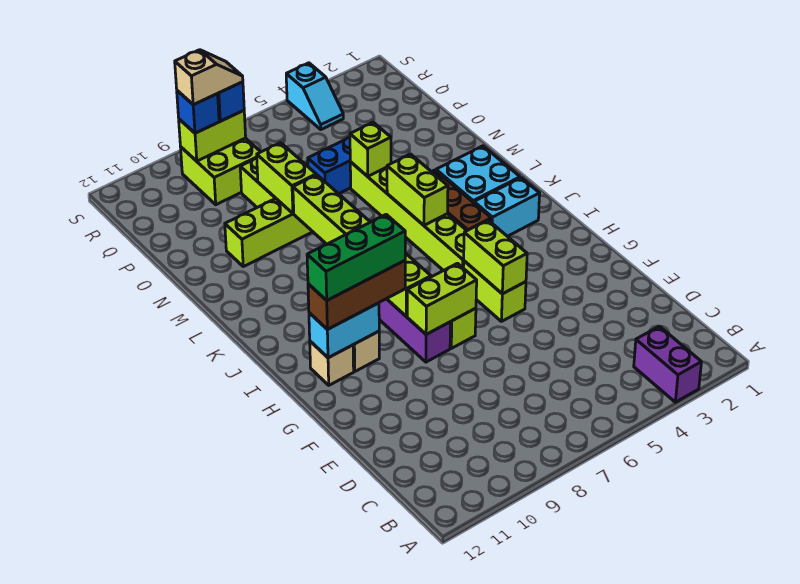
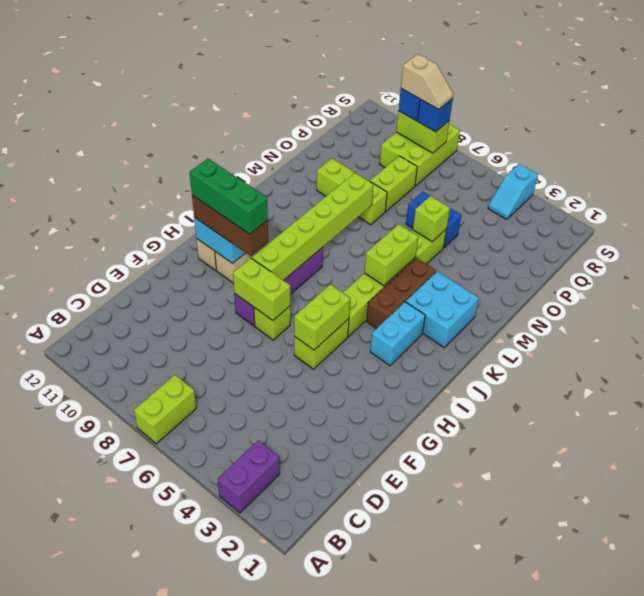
cyan 1x2 brick [474,178,540,236] -> cyan 1x2 brick turned to [370,302,425,366]
lime 1x2 brick [257,143,316,213] -> lime 1x2 brick moved to [134,375,196,444]
lime 2x2 brick [181,138,260,205] -> lime 2x3 brick [380,124,460,186]

